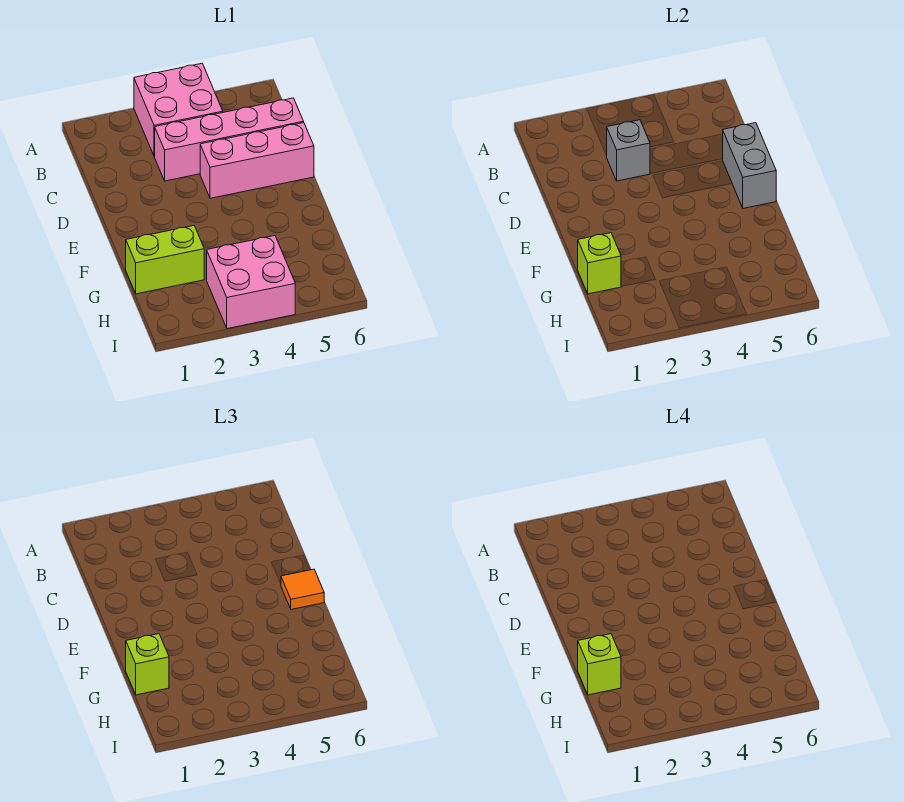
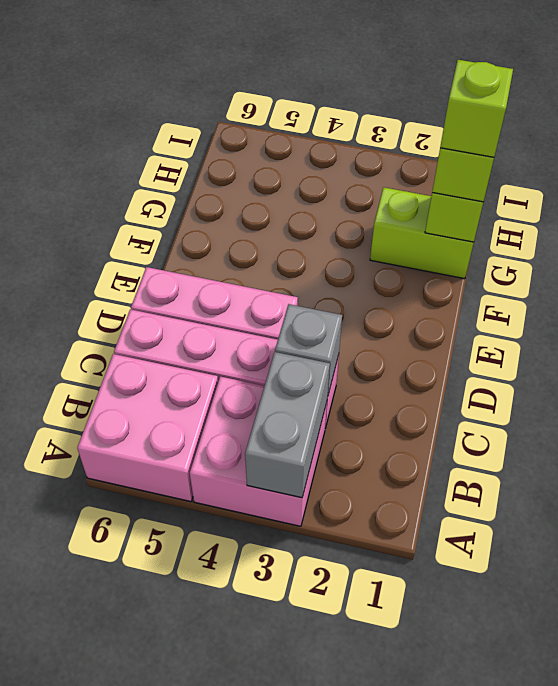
grey 1x2 brick [723,123,776,208] -> grey 1x2 brick moved to [245,352,330,498]
orange 1x1 tile [281,569,324,609] -> none
pink 2x2 brick [207,236,295,329] -> pink 2x2 brick moved to [77,354,218,501]

